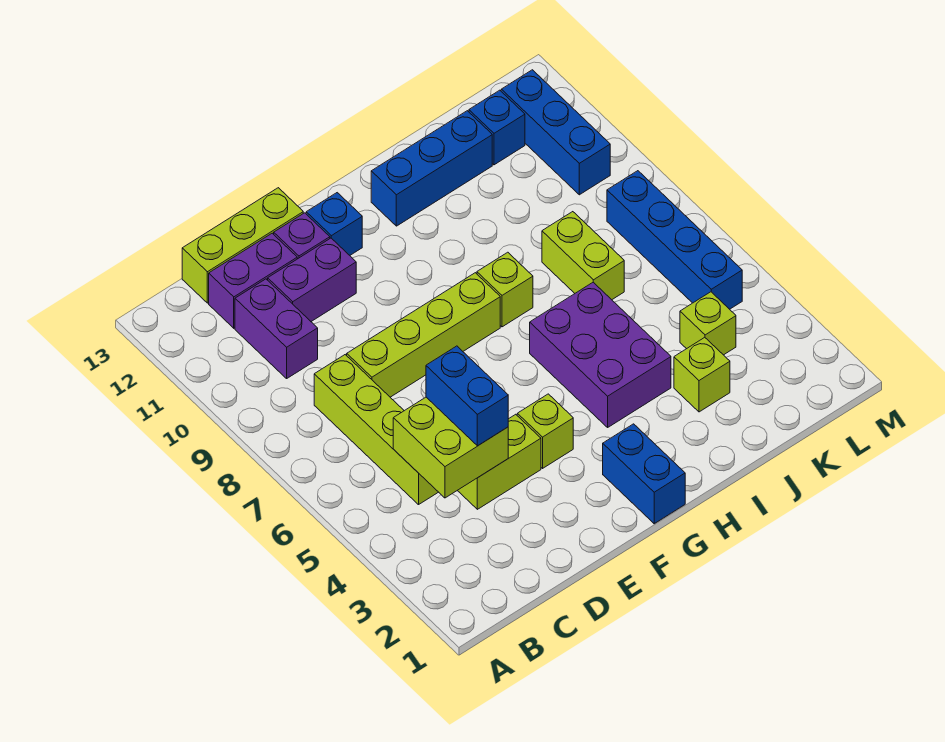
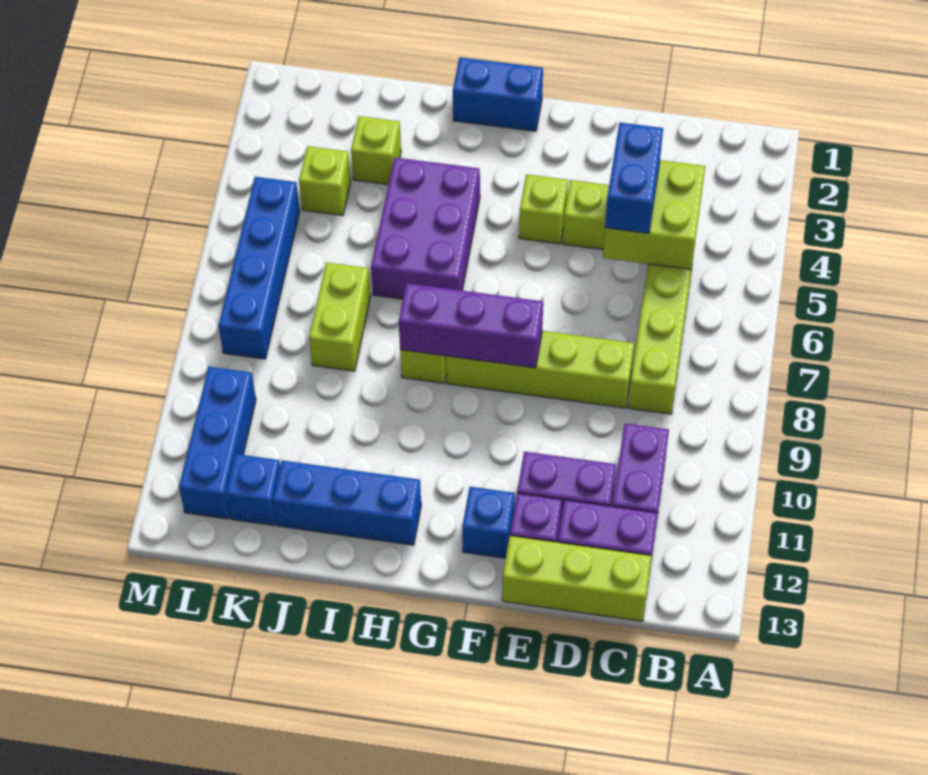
none -> purple 1x3 brick [399,283,543,368]
blue 1x2 brick [603,424,685,524] -> blue 1x2 brick turned to [453,57,543,131]

